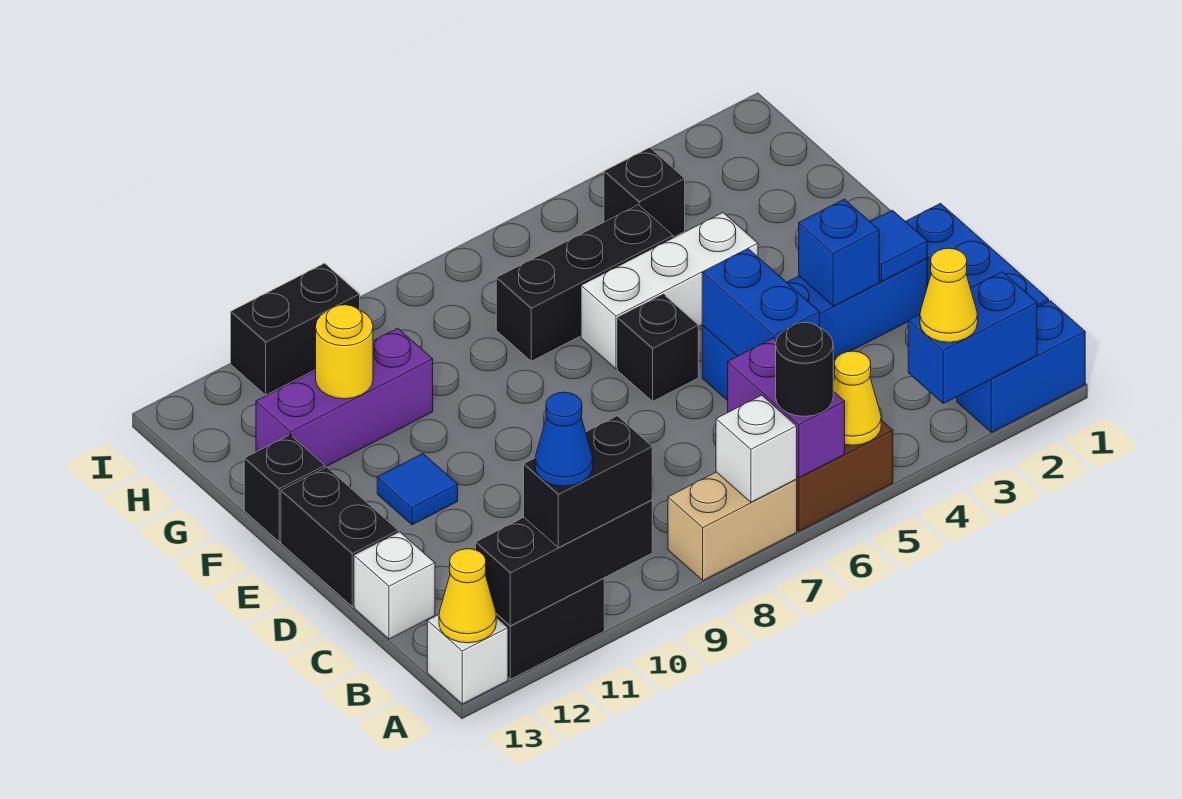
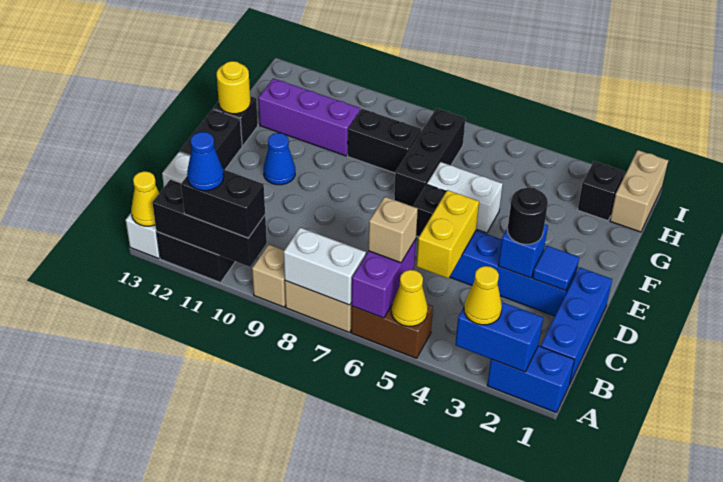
black 1x1 round brick [776,322,833,416] -> black 1x1 round brick moved to [508,187,548,244]
white 1x1 brick [716,395,797,502] -> white 1x2 brick [284,228,366,305]
none -> tan 1x1 brick [252,244,286,307]
none -> tan 1x1 brick [368,197,418,263]
blue 1x2 brick [702,249,820,356] -> yellow 1x2 brick [416,190,479,278]
blue 1x1 tile [377,454,458,525] -> blue 1x1 cone [264,133,295,185]
white 1x3 brick [581,213,758,369] -> white 1x2 brick [427,162,503,233]
black 1x3 brick [496,205,673,361] -> black 1x3 brick turned to [394,108,465,206]
yellow 1x1 round brick [316,305,373,399] -> yellow 1x1 round brick moved to [217,61,250,114]
none -> tan 1x2 brick [610,150,668,232]
black 1x1 brick [604,148,685,237] -> black 1x1 brick moved to [578,161,625,221]
black 1x2 brick [231,263,360,395] -> black 1x2 brick moved to [348,109,421,173]

